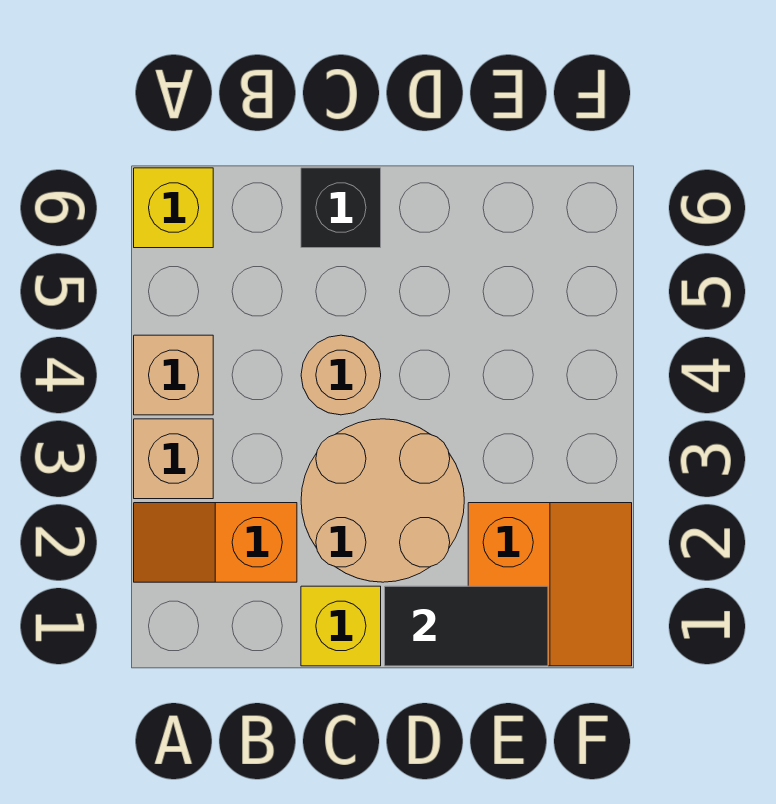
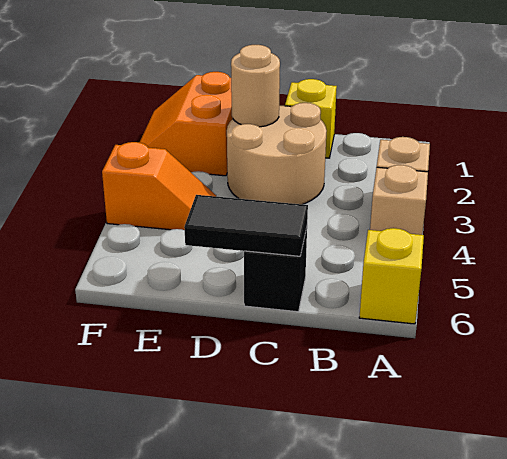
orange 1x2 slope [134,503,297,582] -> orange 1x2 slope moved to [102,142,216,230]
tan 1x1 round brick [301,335,381,415] -> tan 1x1 round brick moved to [231,45,280,127]
black 1x2 tile [385,586,548,666] -> black 1x2 tile moved to [184,195,308,256]

